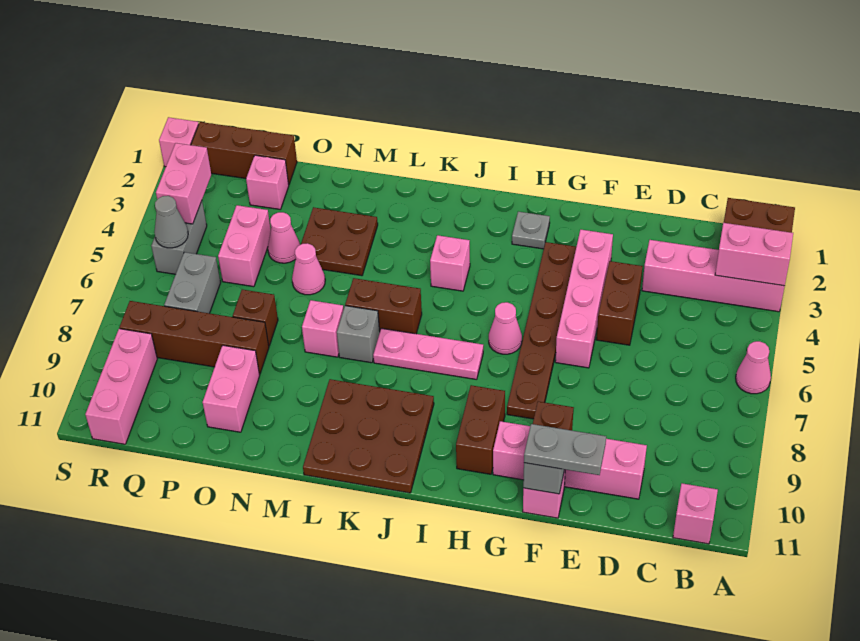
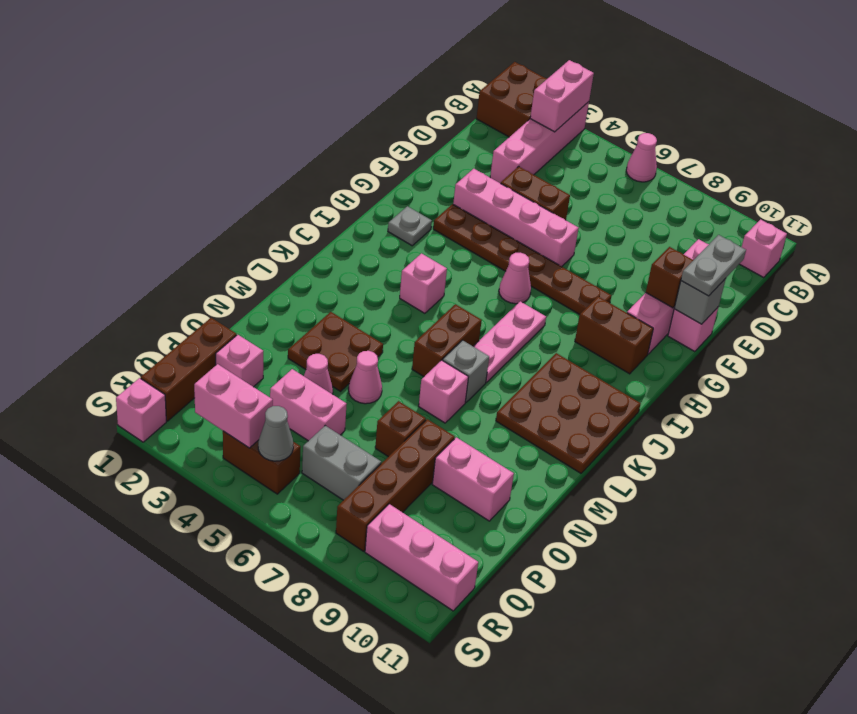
grey 1x2 brick [151,201,207,274] -> brown 1x2 brick [223,431,300,494]

